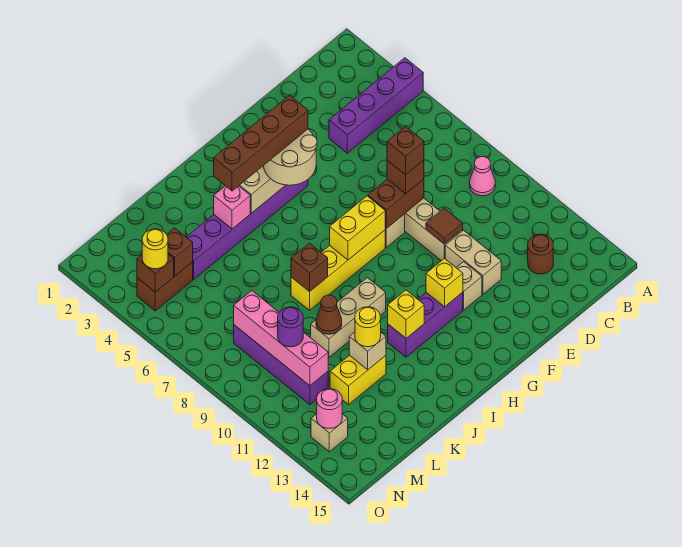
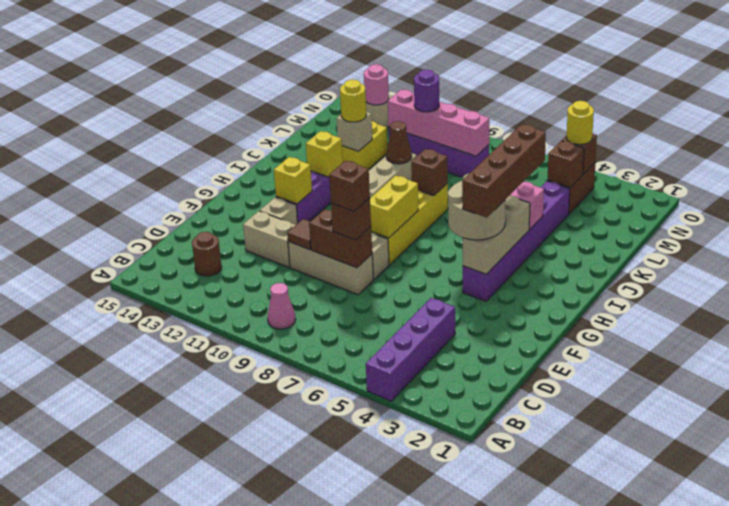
brown 1x2 brick [368,179,424,229] -> brown 1x2 brick turned to [309,209,372,268]

